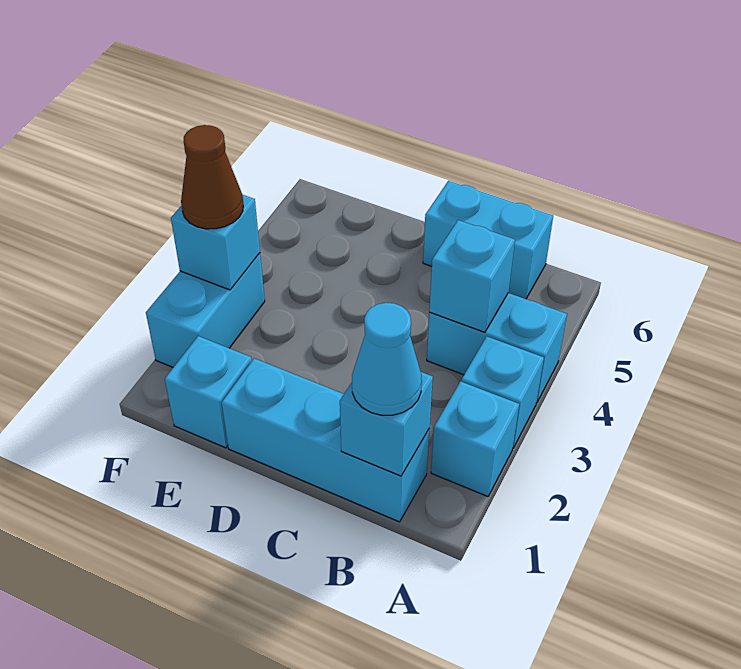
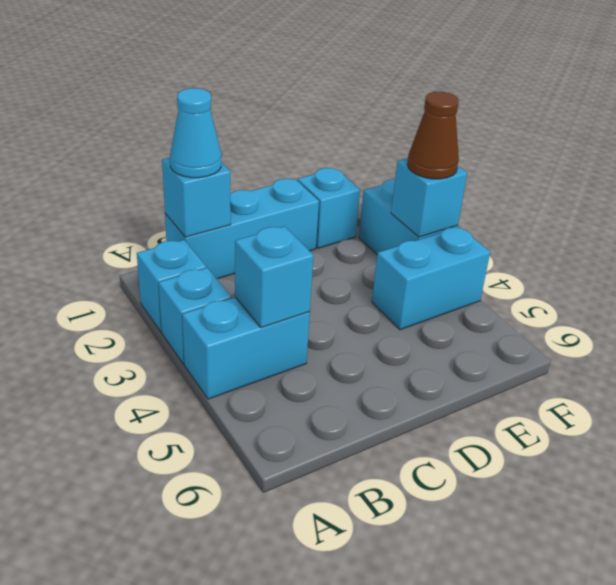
cyan 1x2 brick [423,181,553,299] -> cyan 1x2 brick moved to [372,227,490,330]

